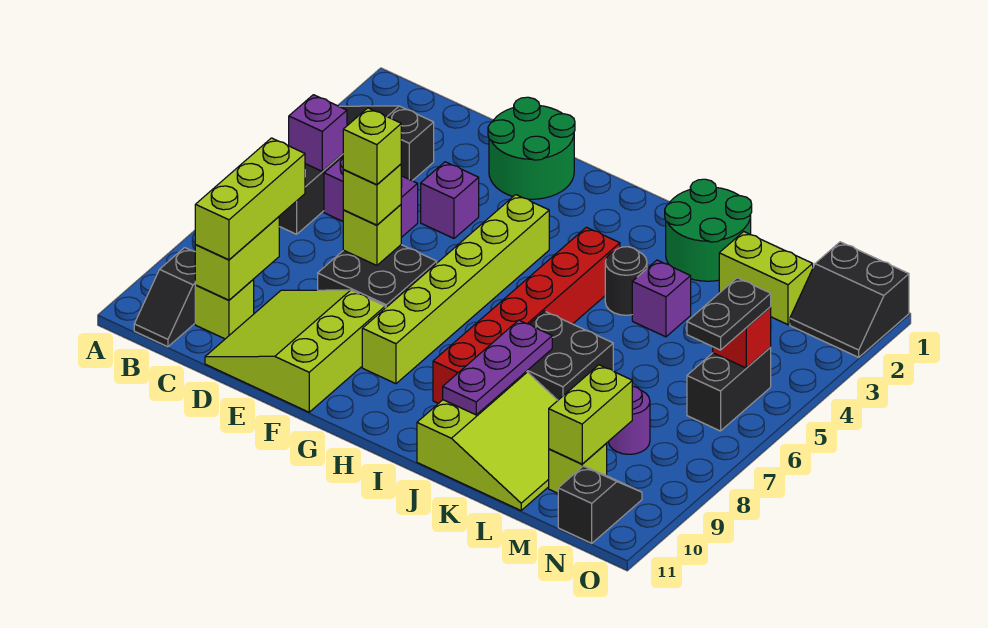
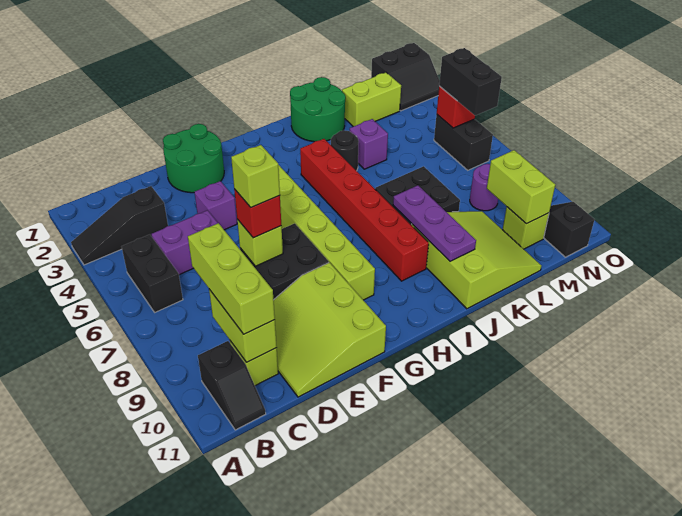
purple 1x1 brick [289,95,347,171] -> none
lime 1x1 brick [343,164,401,225] -> red 1x1 brick [234,189,281,238]
black 1x2 plate [687,278,771,350] -> black 1x2 brick [439,48,502,115]

